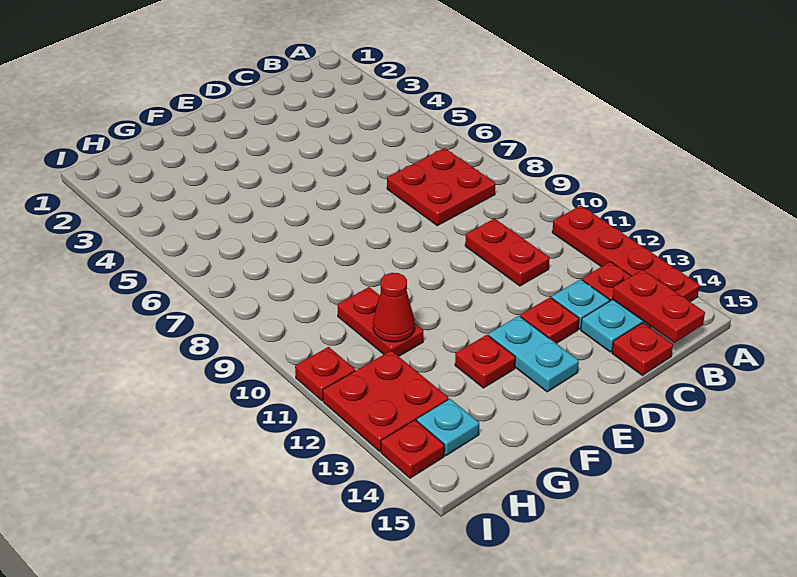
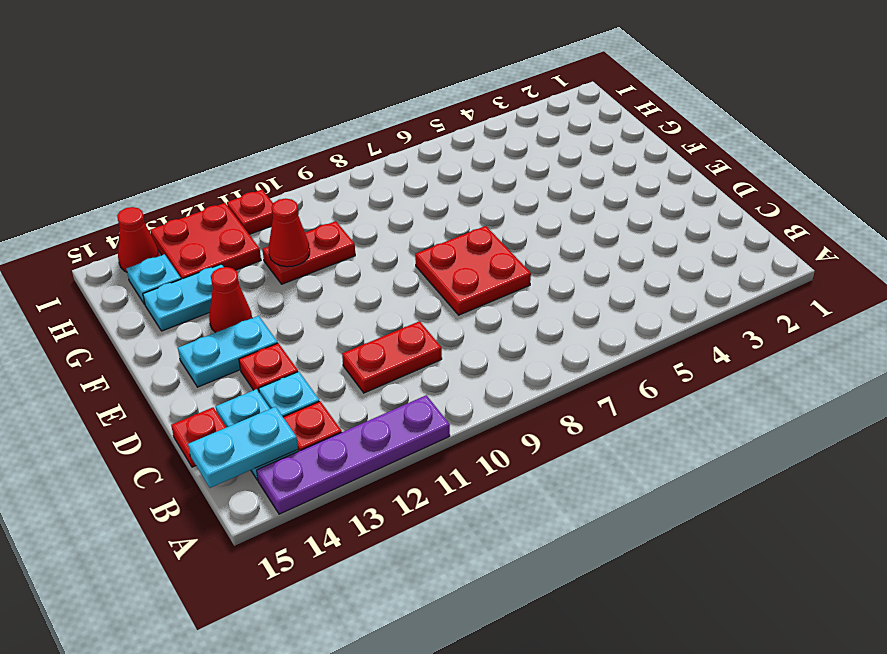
red 1x4 plate [552,205,700,302] -> purple 1x4 plate [257,395,450,514]
red 2x2 plate [387,148,495,226] -> red 2x2 plate moved to [415,226,531,315]
red 1x2 plate [613,270,705,343] -> cyan 1x2 plate [188,407,298,488]
red 1x1 plate [455,335,515,388] -> red 1x1 cone [209,267,252,333]
none -> cyan 1x2 plate [143,264,223,331]
red 1x1 plate [381,420,444,478] -> red 1x1 cone [117,207,159,272]

